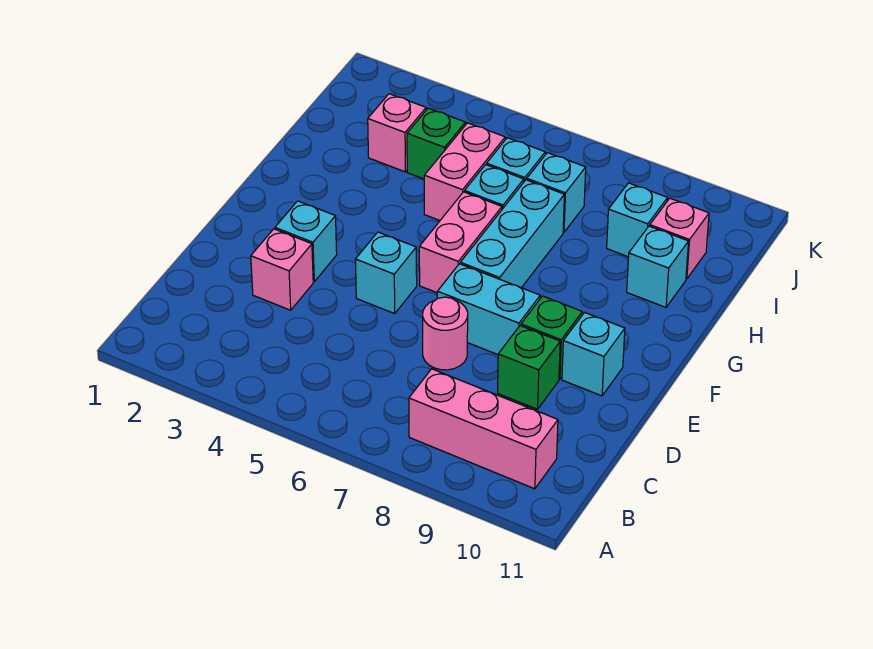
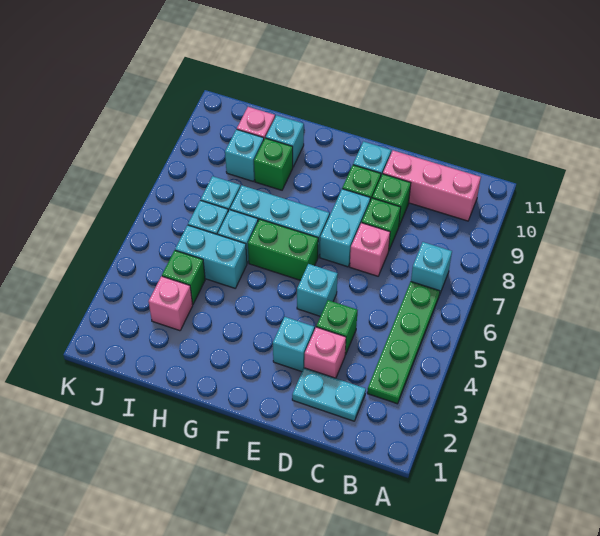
none -> green 1x4 plate [367,282,440,404]
none -> cyan 1x1 brick [411,242,452,295]
pink 1x3 brick [409,369,558,489] -> pink 1x3 brick turned to [383,151,481,221]
none -> cyan 1x2 plate [292,368,366,421]
none -> green 1x1 brick [316,300,357,355]
pink 1x1 round brick [423,297,468,370] -> pink 1x1 brick [350,223,390,276]
none -> green 1x1 brick [362,198,401,250]
pink 1x2 brick [419,192,502,293] -> green 1x2 brick [248,219,318,280]
pink 1x2 brick [424,123,505,220] -> cyan 1x2 brick [175,225,247,288]
none -> green 1x1 brick [254,138,293,190]

